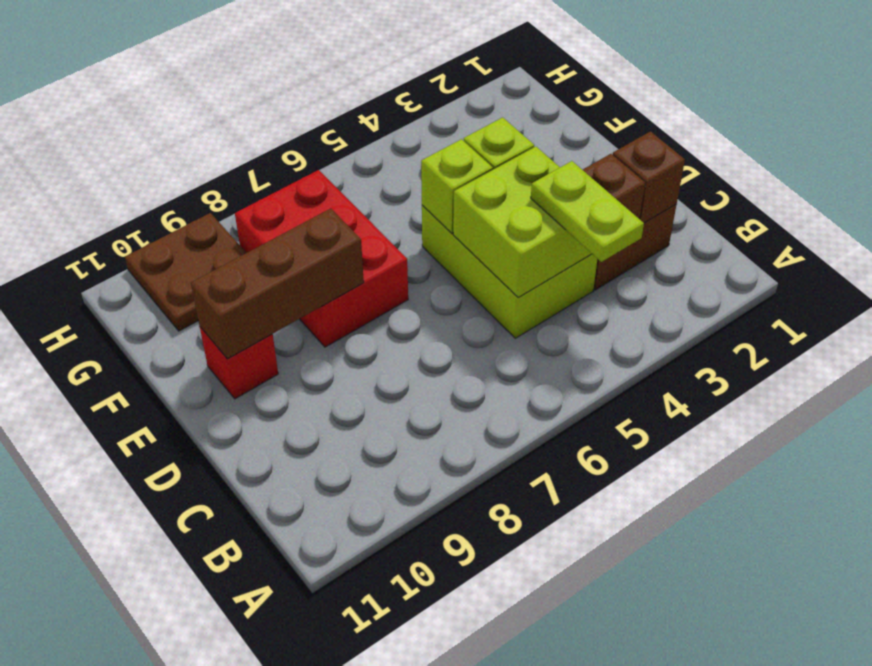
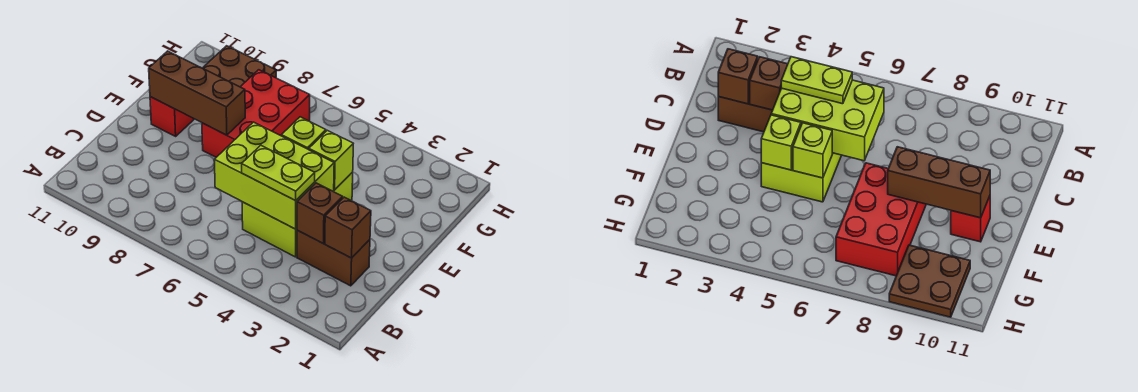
lime 1x2 plate [531,161,644,262] -> lime 1x2 plate turned to [242,145,315,201]
lime 2x2 brick [453,147,592,298] -> lime 2x3 brick [214,122,334,229]

